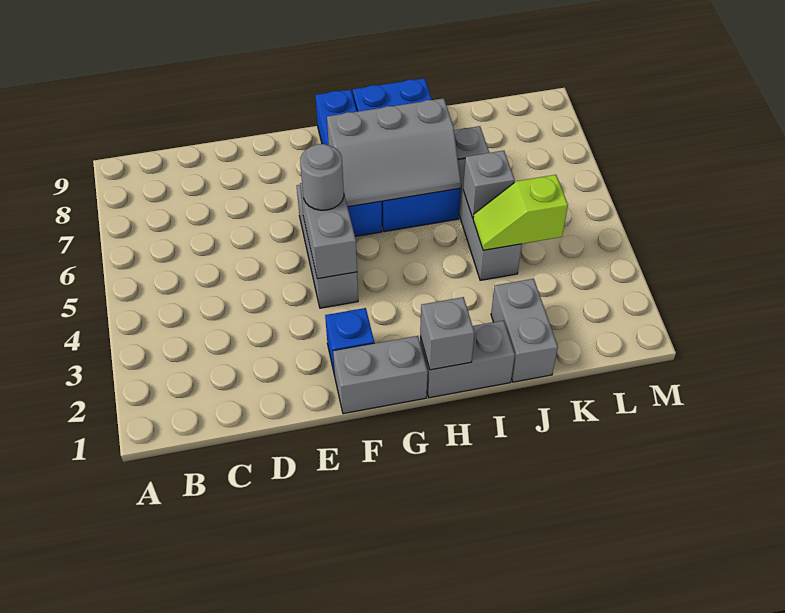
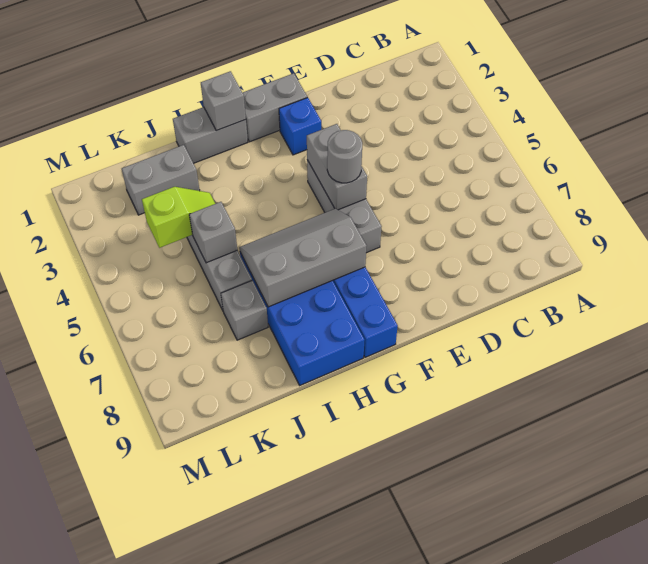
grey 1x2 brick [491,279,558,382] -> grey 1x2 brick turned to [122,145,200,215]

